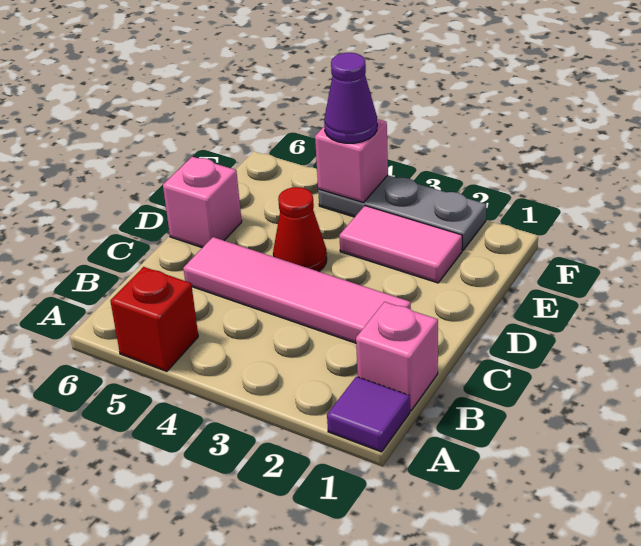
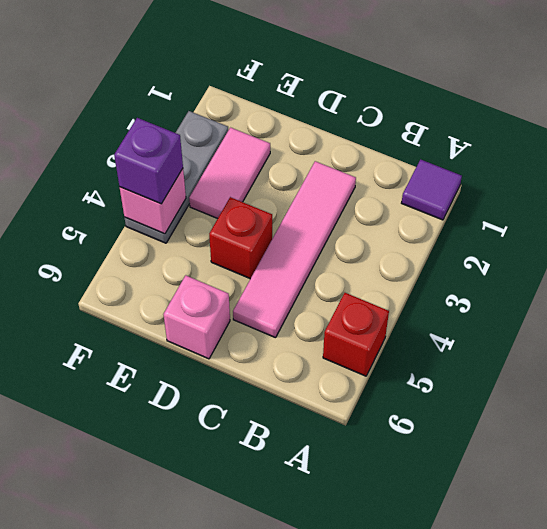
pink 1x1 brick [356,302,438,411] -> none
red 1x1 cone [273,187,327,272] -> red 1x1 brick [209,197,272,279]
purple 1x1 cone [324,53,377,143] -> purple 1x1 brick [114,118,183,204]

